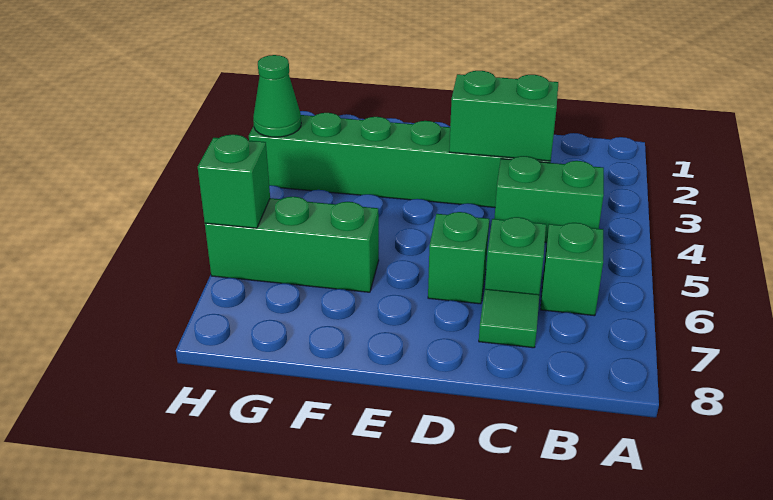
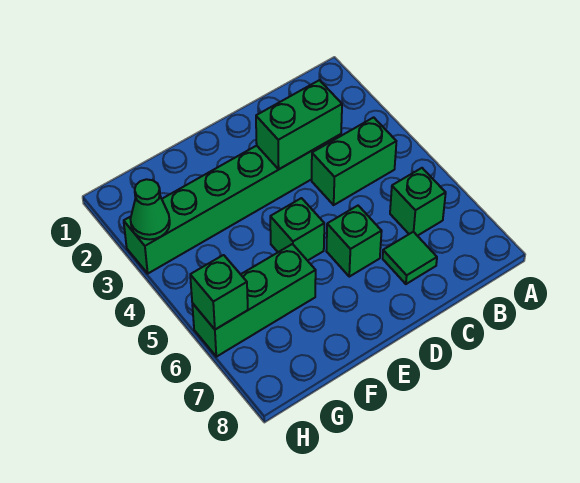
green 1x1 brick [485,217,546,294] -> green 1x1 brick moved to [270,198,324,261]

